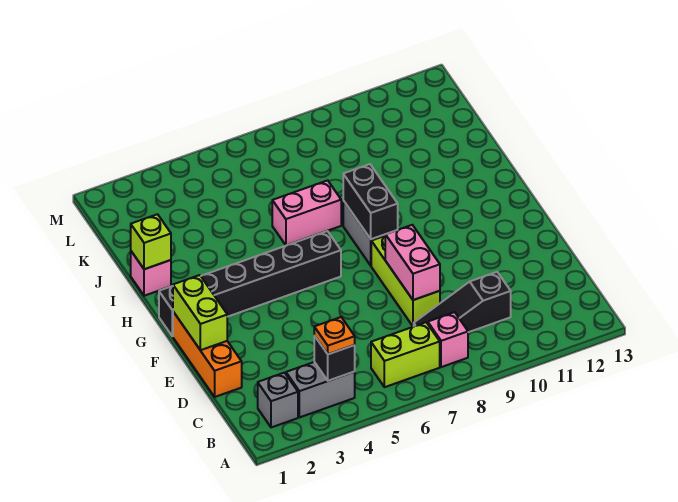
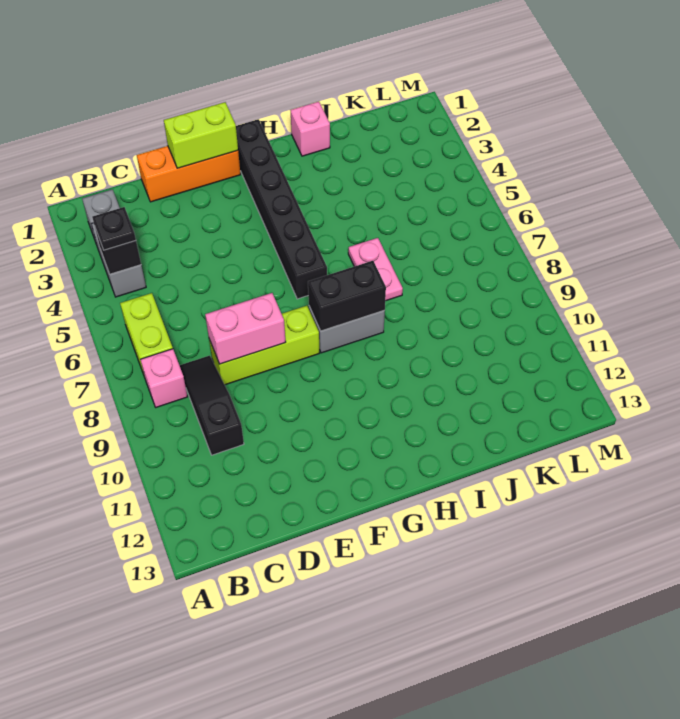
orange 1x1 plate [314,317,355,354] -> black 1x1 plate [92,207,136,250]
lime 1x1 brick [131,214,171,269] -> none
pink 1x2 brick [272,180,341,246] -> pink 1x2 plate [348,238,403,301]

